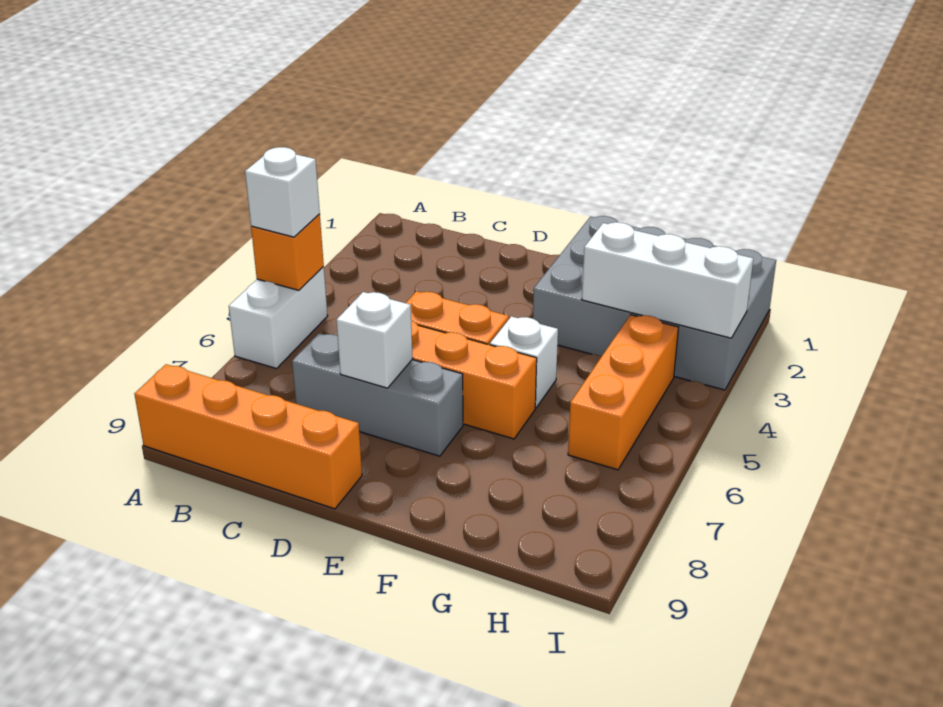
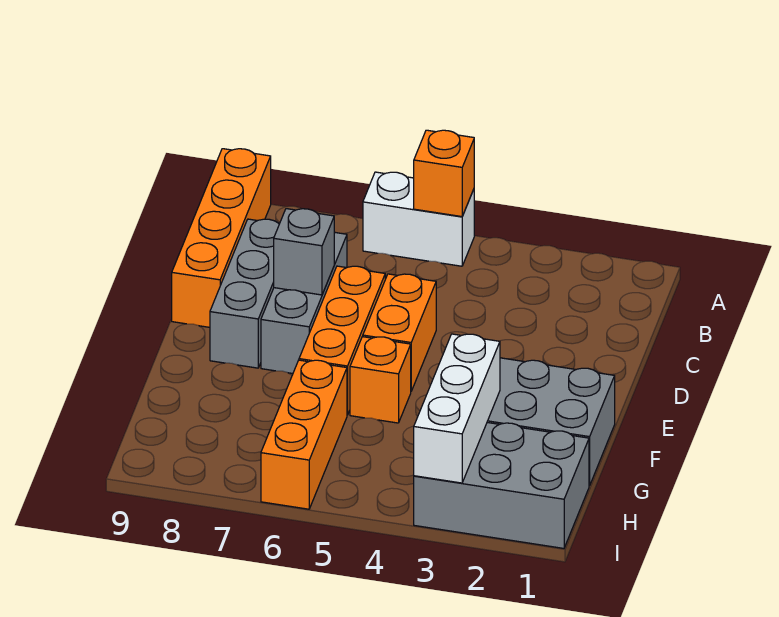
white 1x1 brick [245,147,320,237] -> none
none -> grey 1x3 brick [210,219,279,368]
white 1x1 brick [336,292,413,388] -> grey 1x1 brick [274,209,334,295]
white 1x1 brick [490,316,558,408] -> orange 1x1 brick [350,337,411,423]
orange 1x3 brick [568,315,678,470] -> orange 1x3 brick turned to [261,360,347,509]

